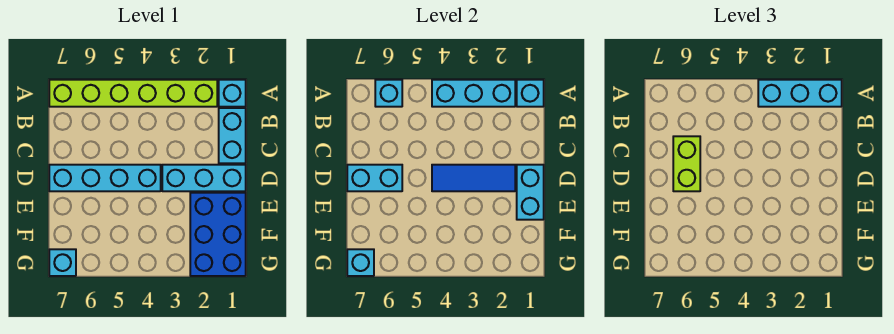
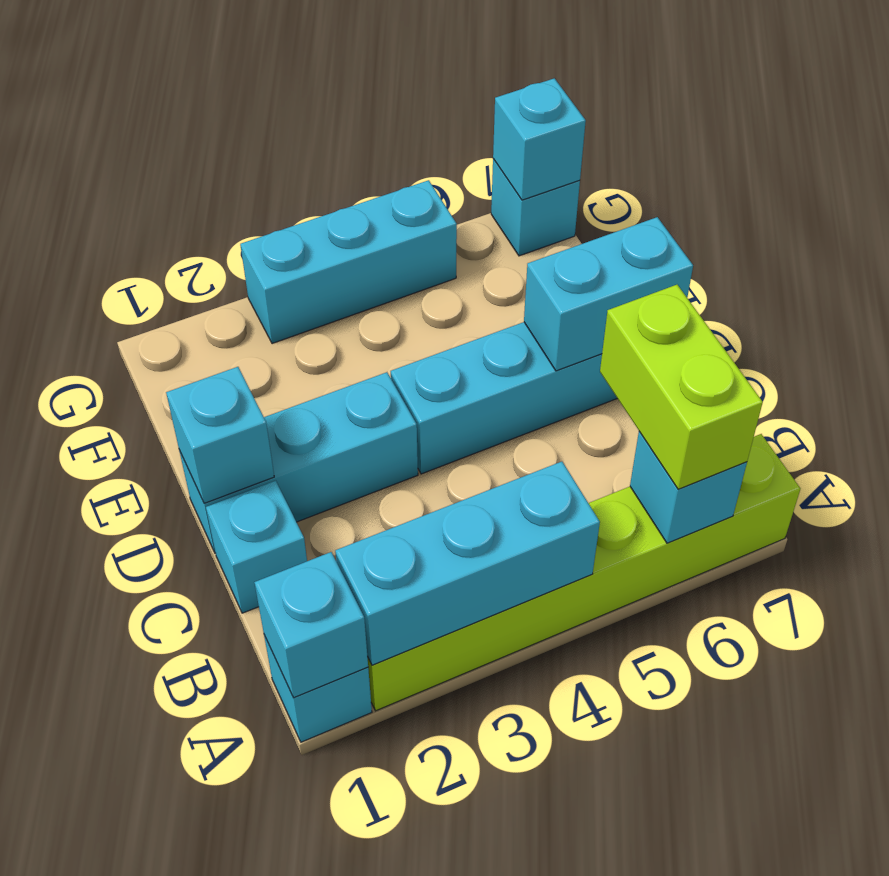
cyan 1x3 brick [758,80,842,107] -> cyan 1x3 brick moved to [240,180,457,344]
cyan 1x2 brick [219,108,246,163] -> cyan 1x1 brick [206,481,307,613]
lime 1x2 brick [673,136,700,191] -> lime 1x2 brick moved to [600,285,763,489]
cyan 1x2 brick [517,165,544,220] -> cyan 1x1 brick [166,367,274,503]
blue 1x3 tile [432,165,515,191] -> none
blue 2x3 brick [190,193,246,276] -> none

